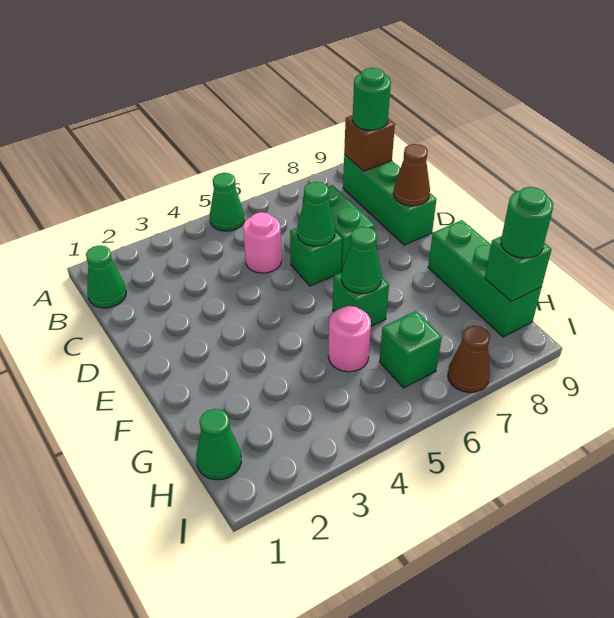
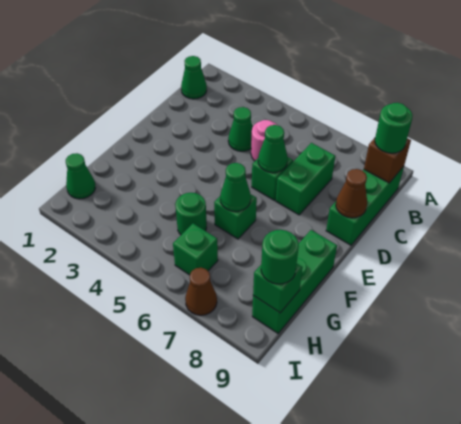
green 1x1 cone [210,173,244,231] -> green 1x1 cone moved to [228,107,253,151]
pink 1x1 round brick [328,306,371,372] -> green 1x1 round brick [175,193,207,235]

